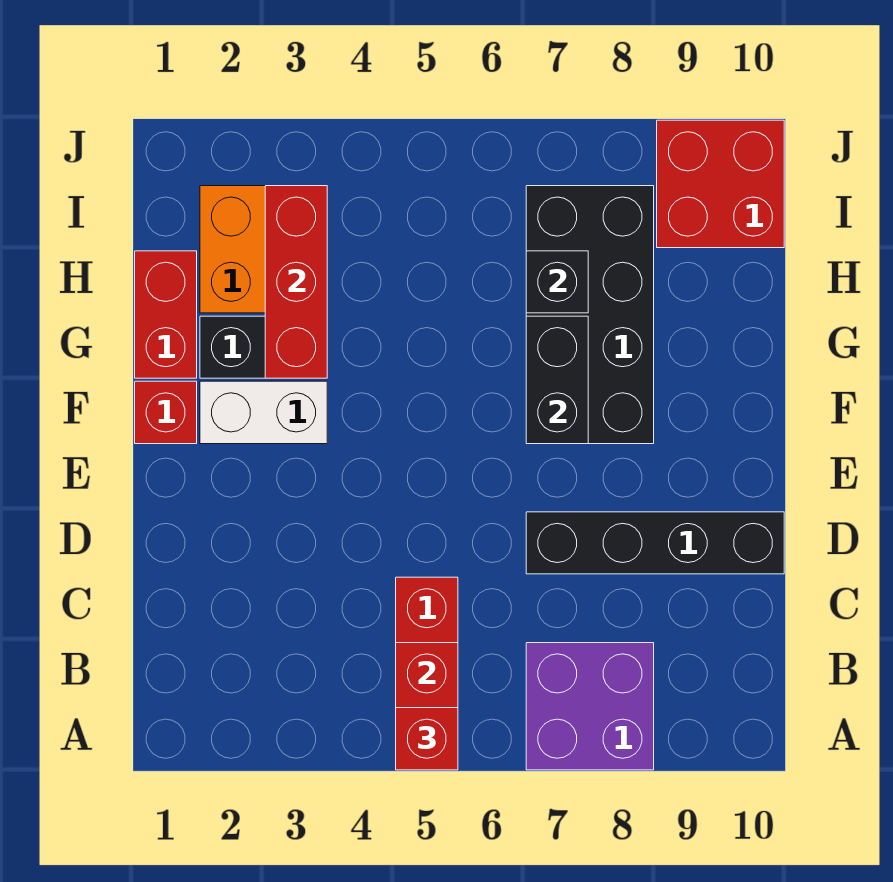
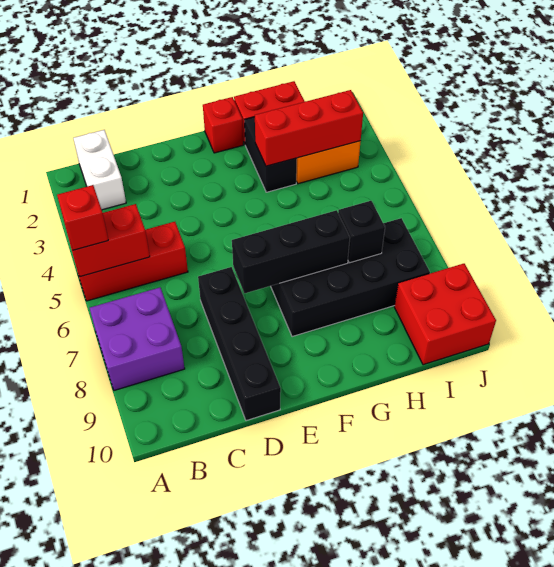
white 1x2 brick [200,381,327,444] -> white 1x2 brick moved to [73,130,126,210]
black 1x2 brick [526,316,588,444] -> black 1x3 brick [232,210,350,293]

